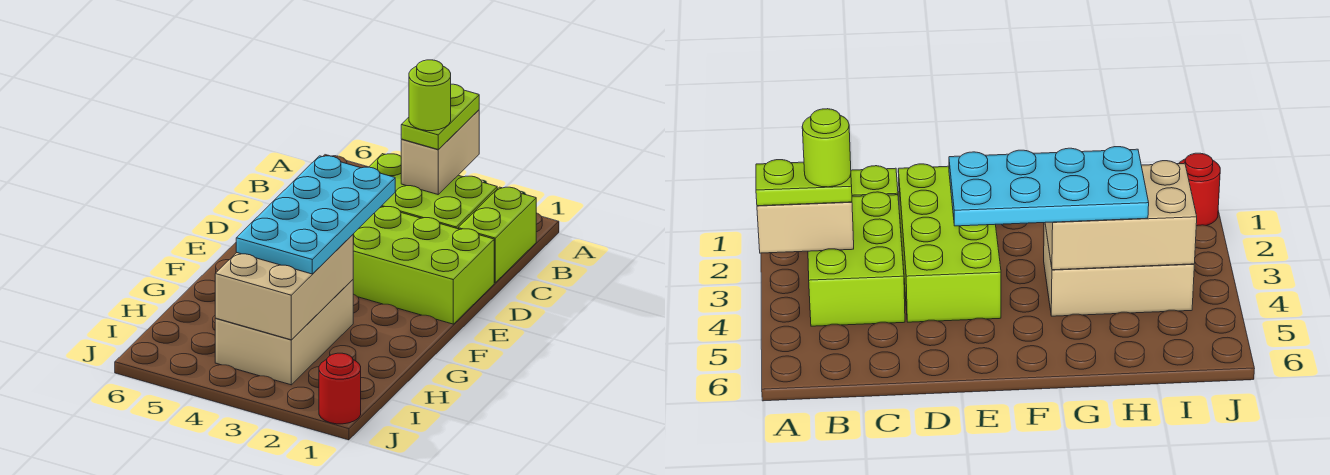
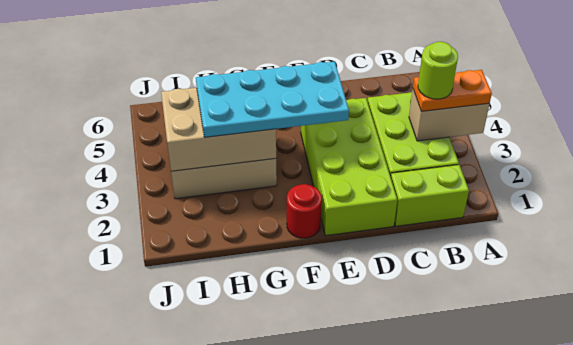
lime 1x2 plate [401,84,479,150] -> orange 1x2 plate [413,70,492,111]
red 1x1 round brick [319,353,361,424] -> red 1x1 round brick moved to [287,184,322,238]

